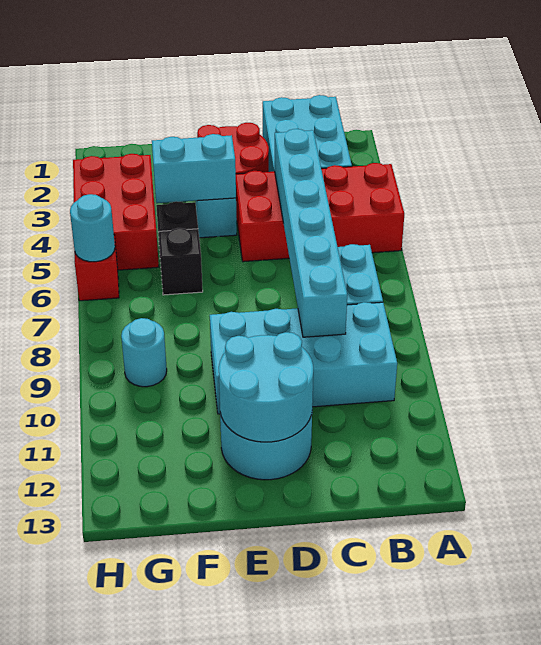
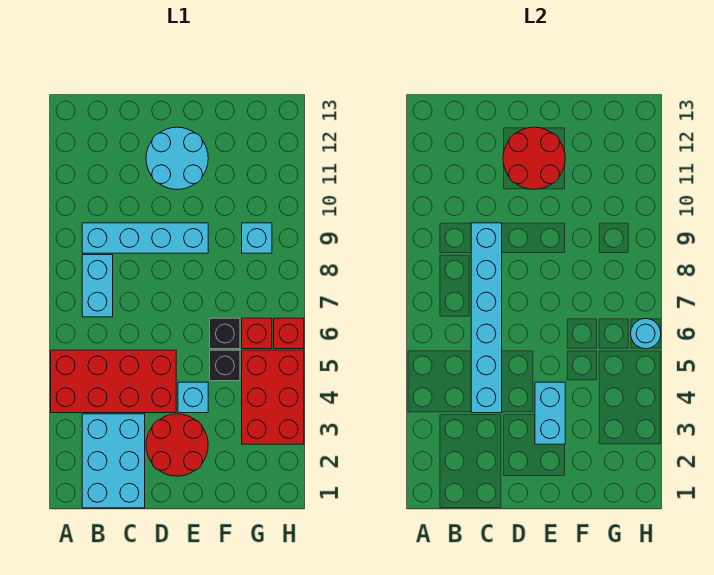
cyan 2x4 brick [210,302,397,414] -> cyan 1x4 brick [82,223,208,253]
cyan 2x2 round brick [219,332,313,442] -> red 2x2 round brick [503,127,565,189]
cyan 1x2 brick [152,134,236,203] -> cyan 1x2 brick turned to [535,382,565,444]
none -> red 1x1 brick [242,318,272,349]
cyan 1x1 round brick [121,318,167,387] -> cyan 1x1 brick [242,223,272,253]

